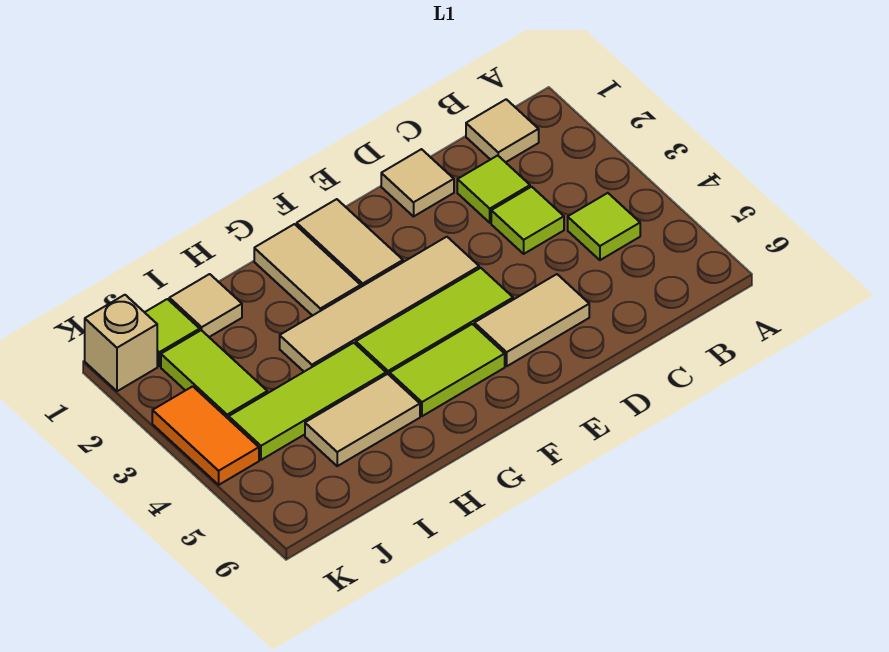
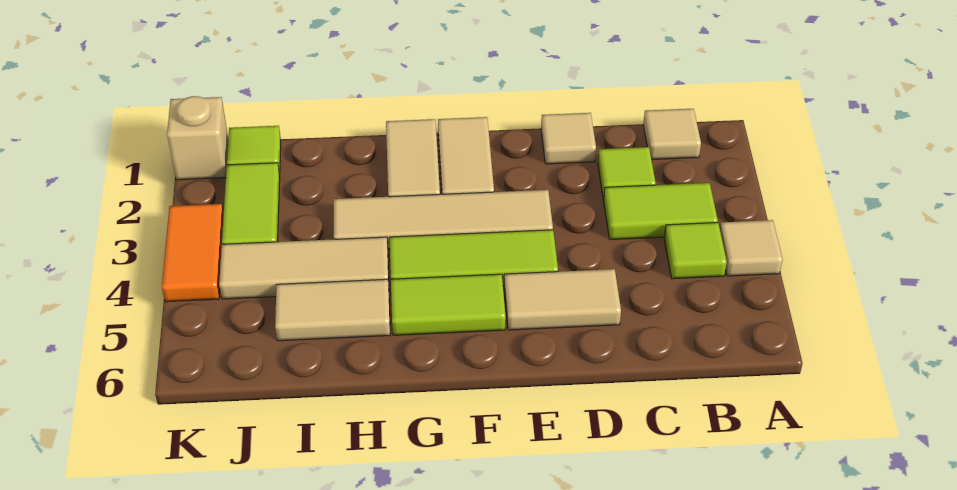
lime 1x1 tile [491,187,564,254] -> lime 1x2 tile [604,183,718,240]
lime 1x3 tile [229,343,386,460] -> tan 1x3 tile [219,237,389,299]
tan 1x1 tile [169,274,242,337] -> tan 1x1 tile moved to [720,220,783,276]

